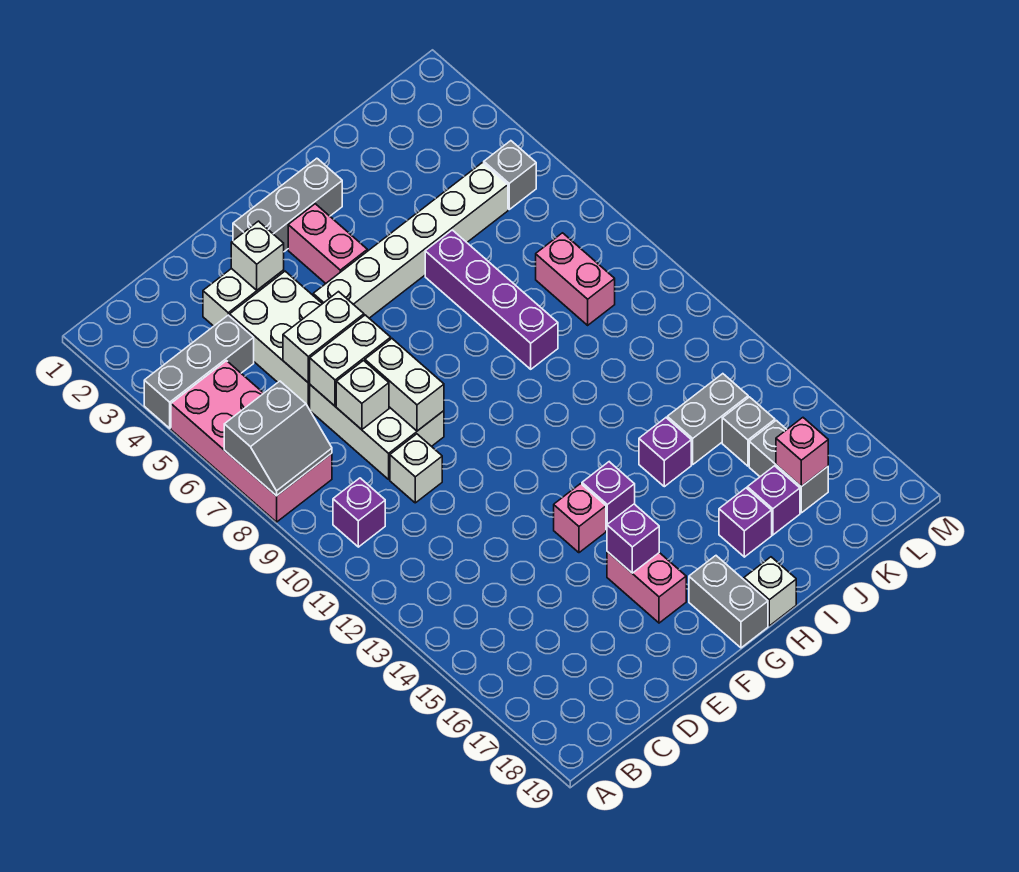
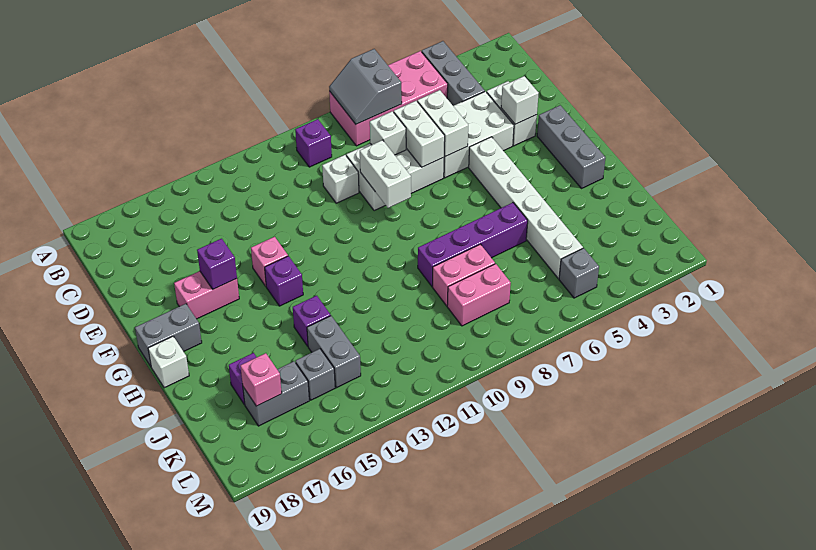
white 1x2 brick [365,339,444,431] -> white 1x2 brick turned to [360,140,411,208]
pink 1x2 brick [288,204,367,283] -> pink 1x2 brick moved to [432,244,495,306]
purple 1x1 brick [719,488,772,557] -> none

